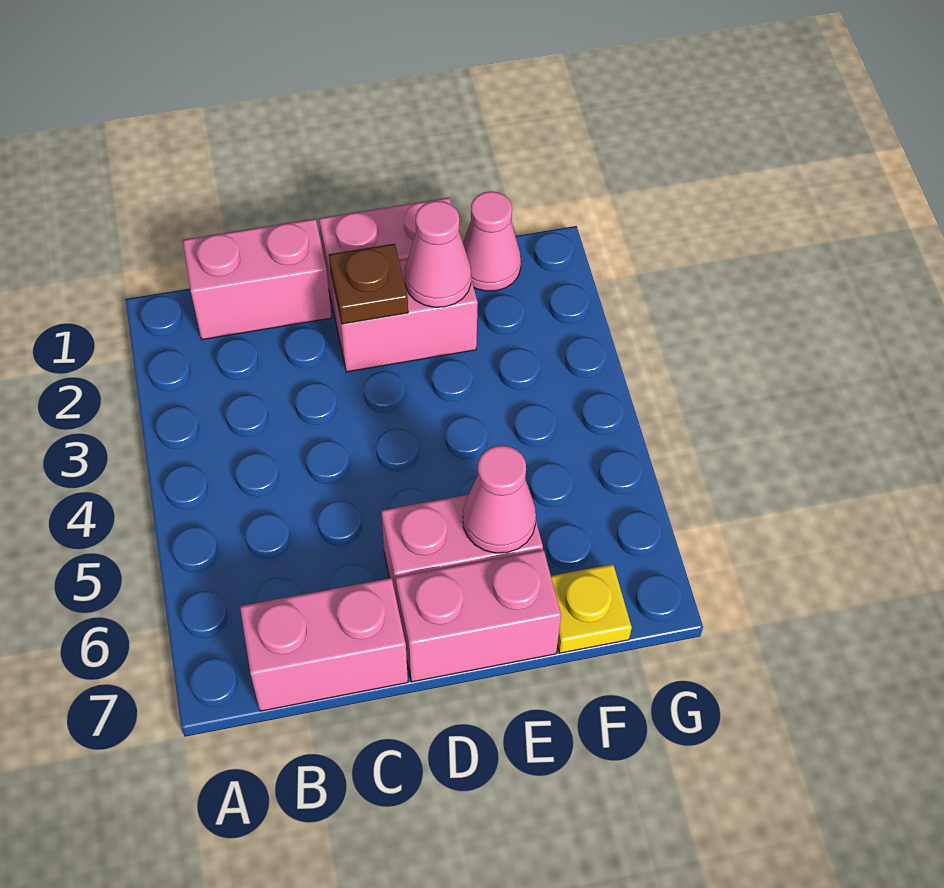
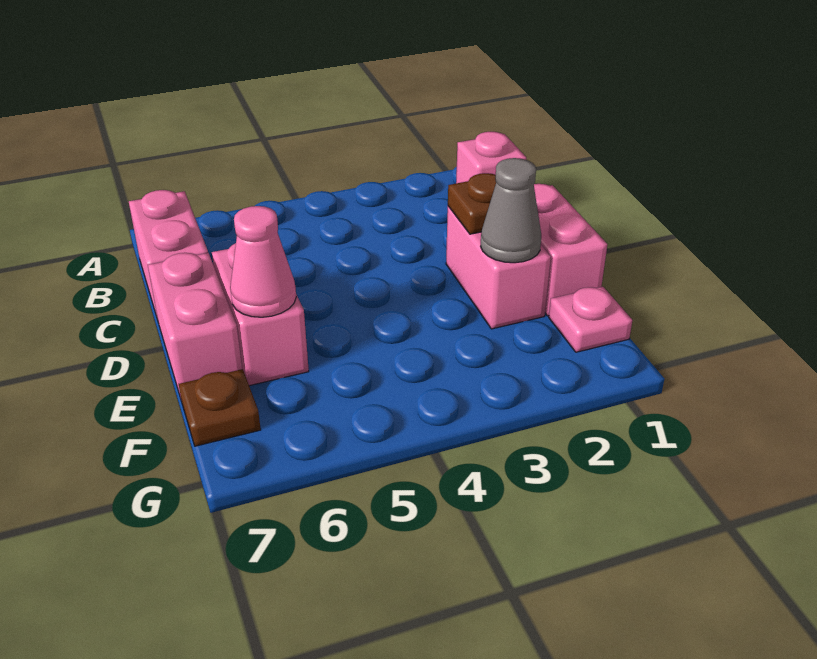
pink 1x2 brick [183,219,332,340] -> pink 1x1 brick [456,132,526,183]
pink 1x1 cone [405,201,471,307] -> grey 1x1 cone [481,158,541,263]
pink 1x1 cone [463,191,521,291] -> pink 1x1 plate [549,287,633,352]
yellow 1x1 plate [551,564,632,653] -> brown 1x1 plate [179,369,261,446]

